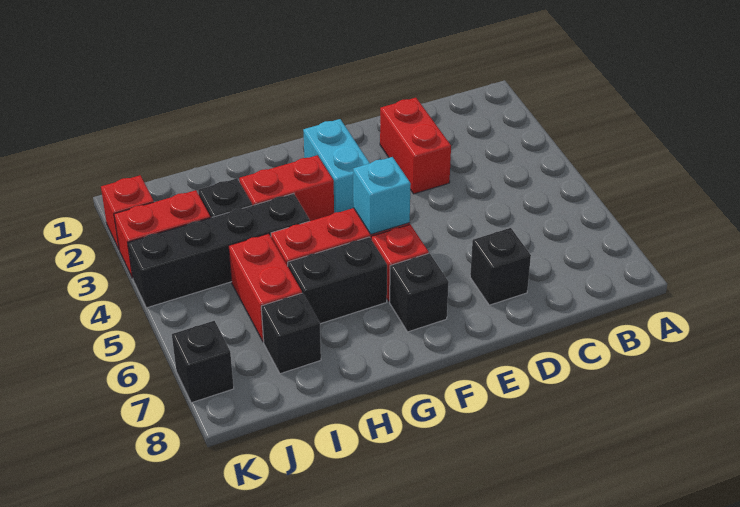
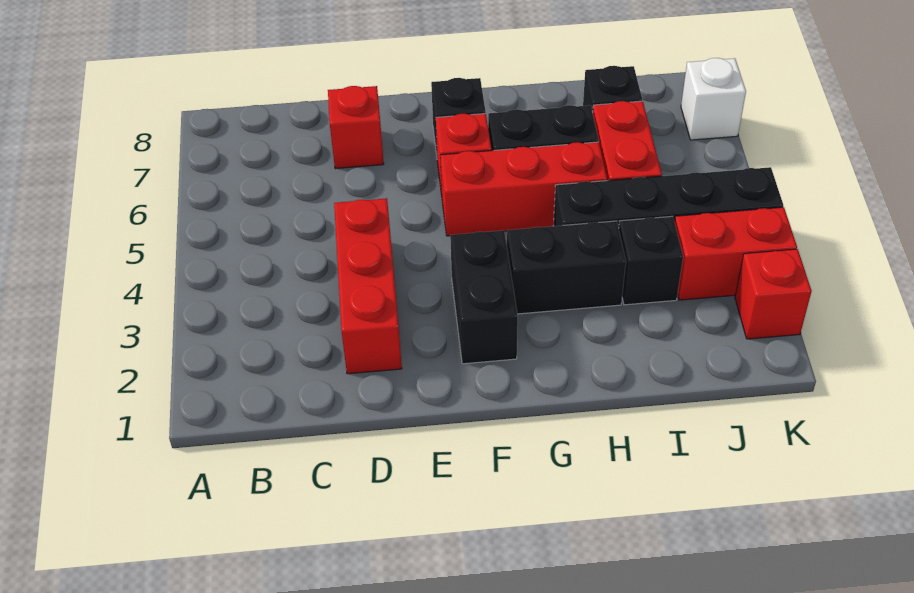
red 1x2 brick [380,98,451,194] -> red 1x3 brick [334,198,402,374]
black 1x1 brick [470,228,531,305] -> red 1x1 brick [328,86,384,169]
cyan 1x2 brick [303,119,369,213] -> black 1x2 brick [450,230,518,364]
cyan 1x1 brick [353,157,411,234] -> none
red 1x2 brick [239,155,334,221] -> black 1x2 brick [507,221,626,314]
black 1x1 brick [172,321,234,403] -> white 1x1 brick [681,58,746,140]

